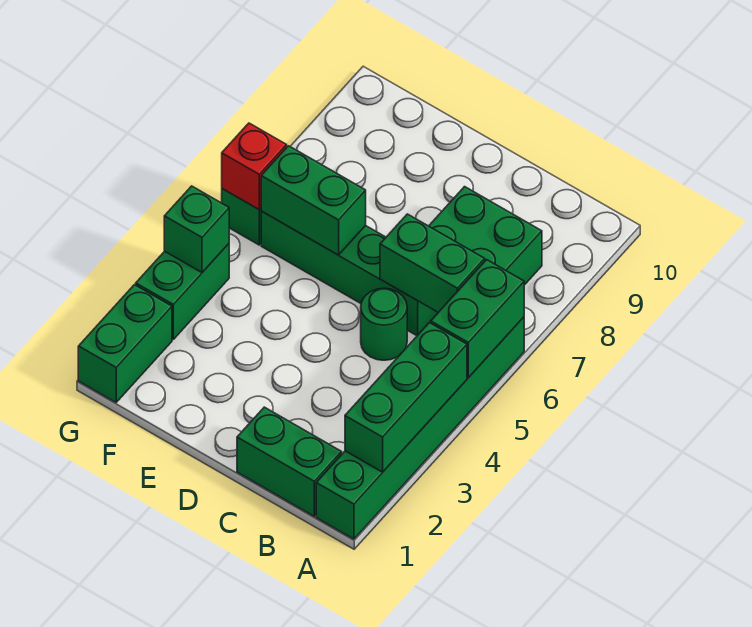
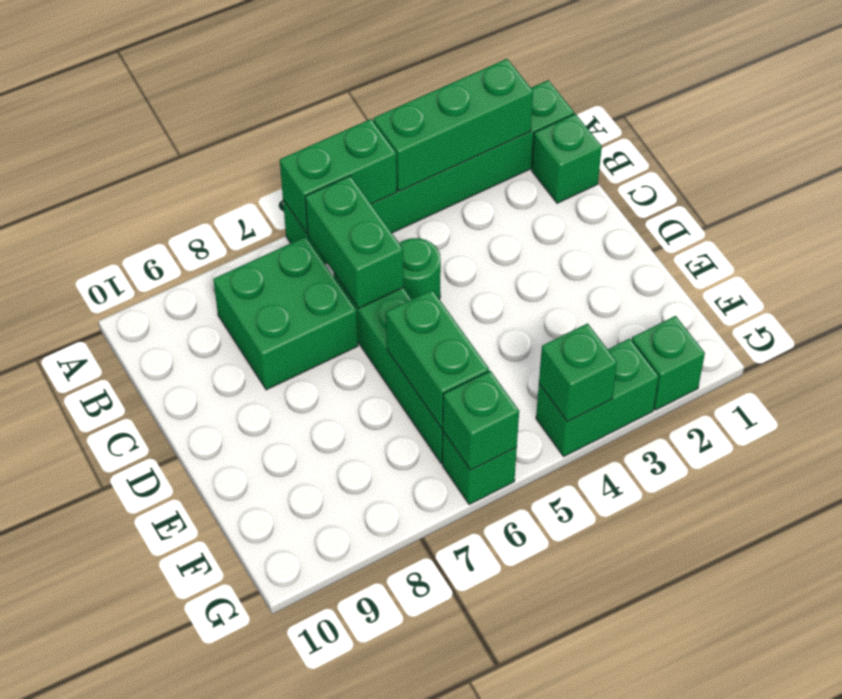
green 1x2 brick [237,407,342,516] -> green 1x1 brick [532,114,602,203]
green 1x2 brick [78,285,172,402] -> green 1x1 brick [632,316,705,410]
red 1x1 brick [222,123,287,209] -> green 1x1 brick [443,371,519,470]

